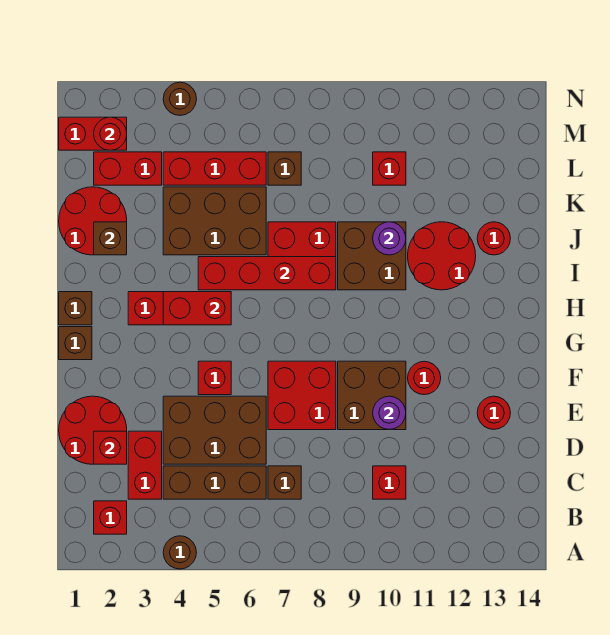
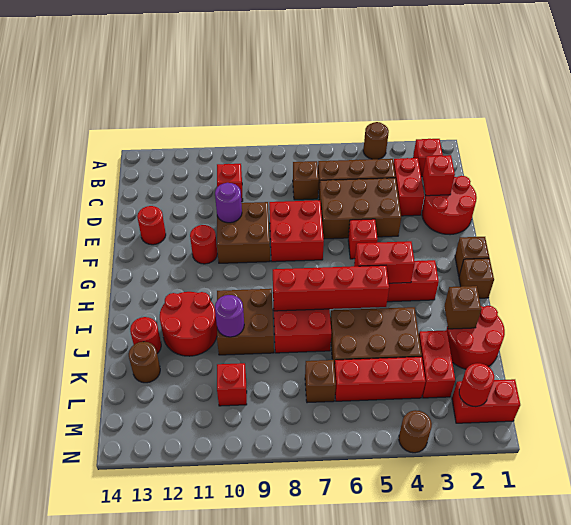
none -> brown 1x1 round brick [129,342,160,383]
red 1x2 brick [94,152,162,185] -> red 1x2 brick turned to [419,330,455,398]

